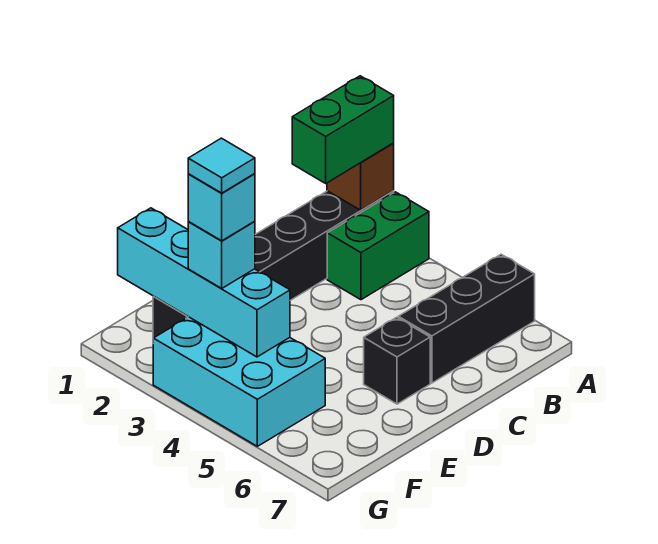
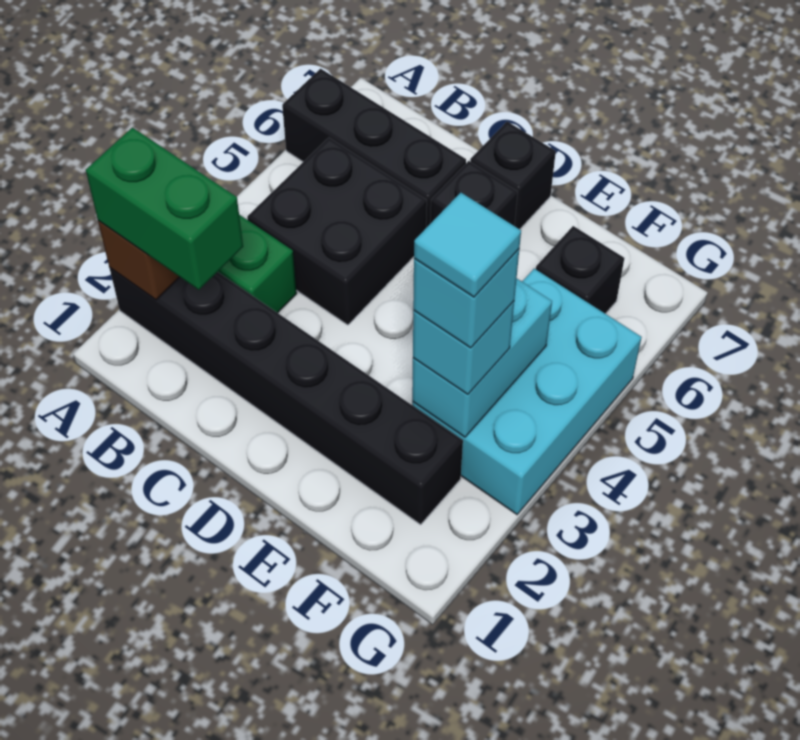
none -> black 2x2 brick [247,138,427,325]
none -> black 1x1 brick [470,122,556,229]
cyan 1x4 brick [118,208,290,357] -> cyan 1x2 brick [412,279,552,437]
none -> black 1x1 brick [536,226,624,314]

